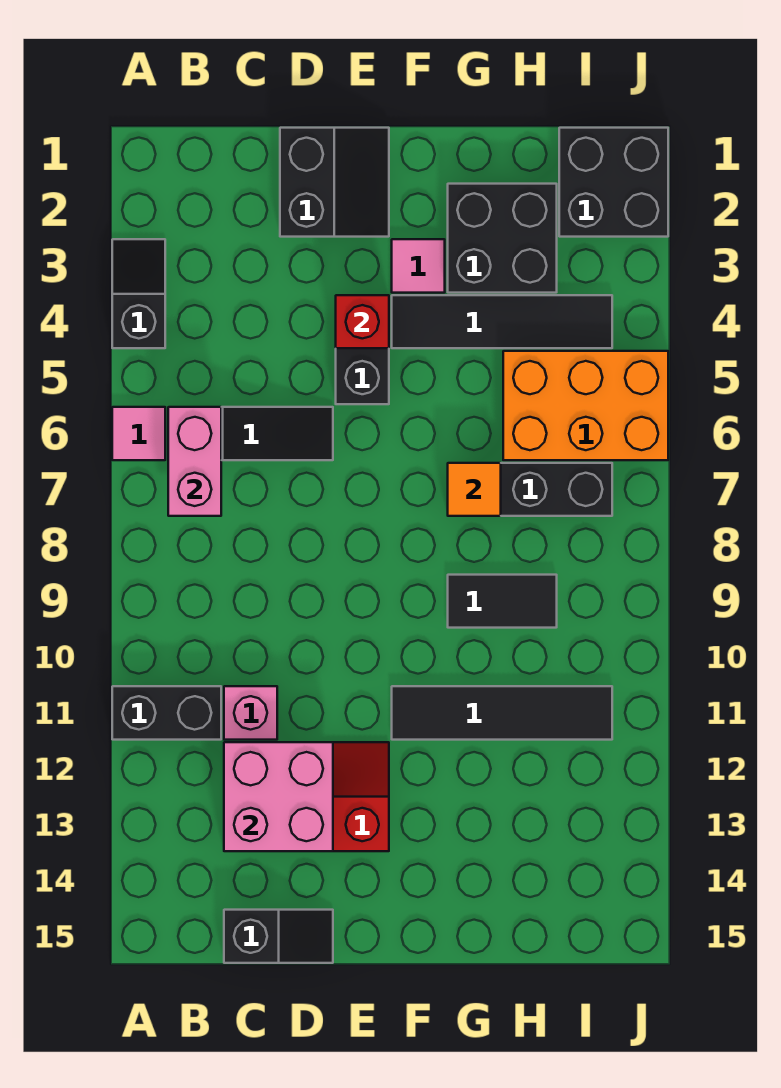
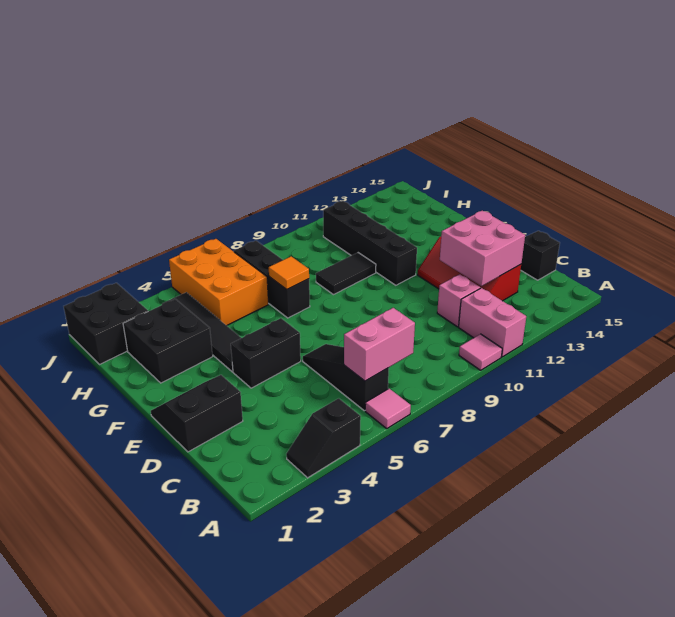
black 1x2 brick [112,686,221,740] -> pink 1x2 brick [459,288,526,357]
red 1x1 brick [336,295,389,348] -> none
pink 1x1 tile [392,239,445,293] -> pink 1x1 tile moved to [459,334,502,370]
black 1x4 tile [392,686,612,740] -> black 1x4 brick [323,201,417,285]
black 1x2 tile [448,575,557,628] -> black 1x2 tile turned to [316,253,376,295]

